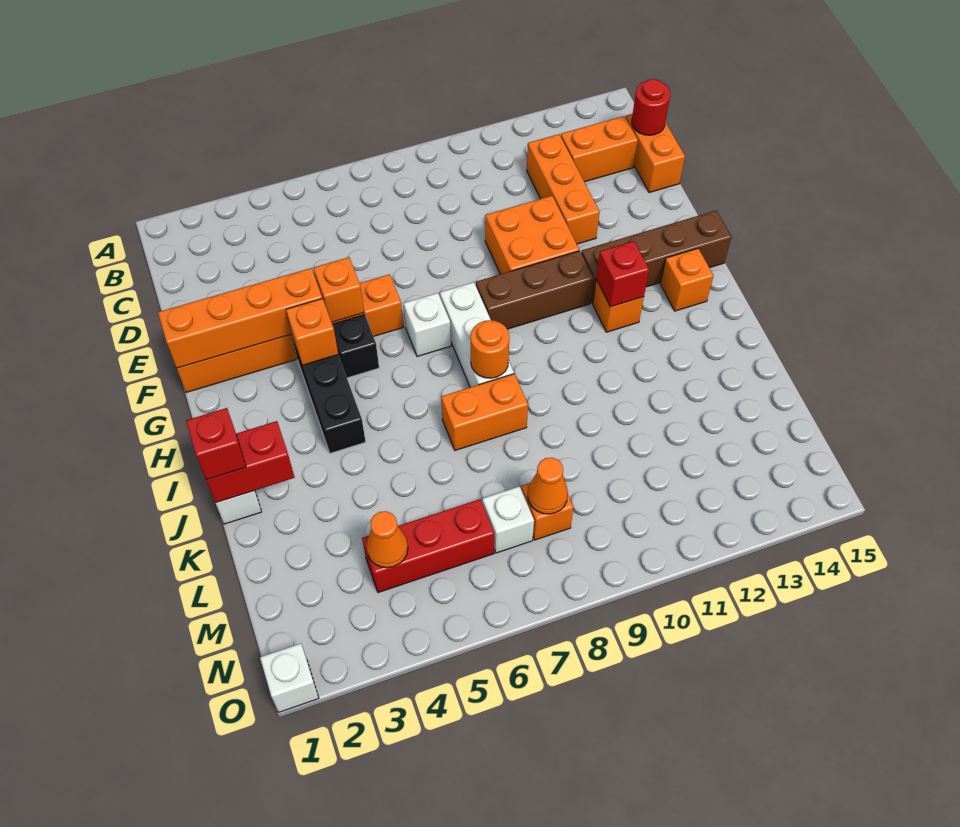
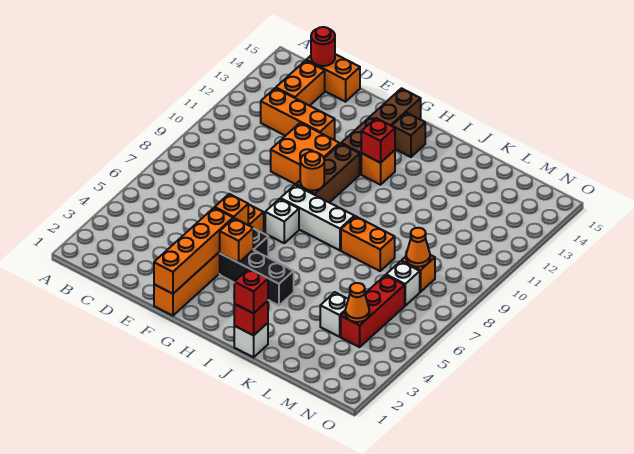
orange 1x1 brick [660,249,714,311] -> brown 1x1 brick [392,113,425,157]
orange 1x1 round brick [470,320,509,378] -> orange 1x1 round brick moved to [300,151,324,191]
red 1x2 brick [206,421,295,503] -> red 1x1 brick [234,301,268,335]
orange 1x2 brick [441,374,528,450] -> orange 1x2 brick turned to [341,216,395,271]
white 1x1 brick [260,643,319,712] -> white 1x1 brick moved to [320,292,348,337]

